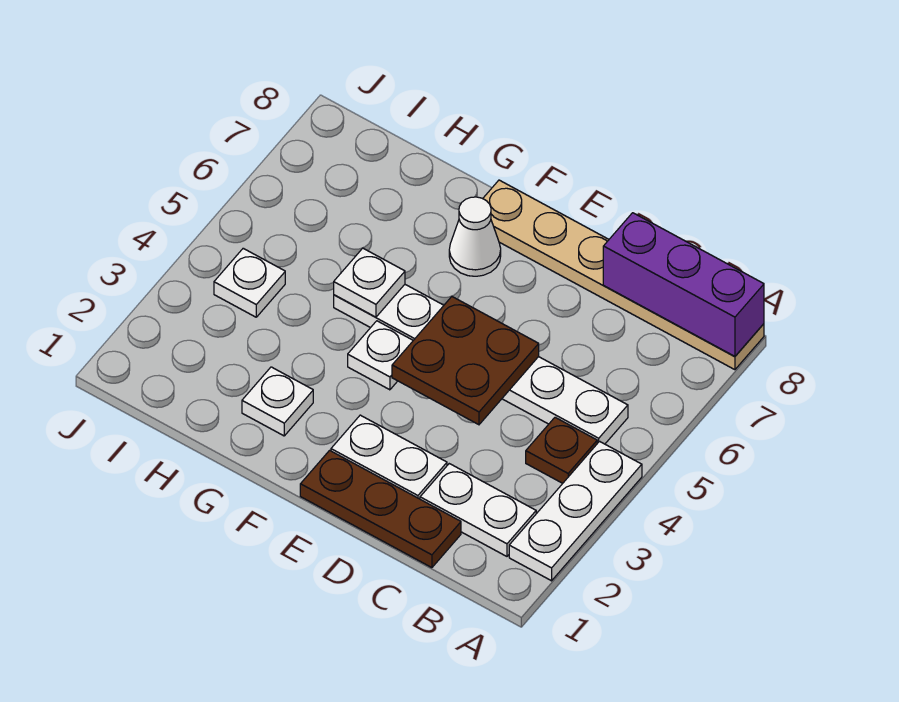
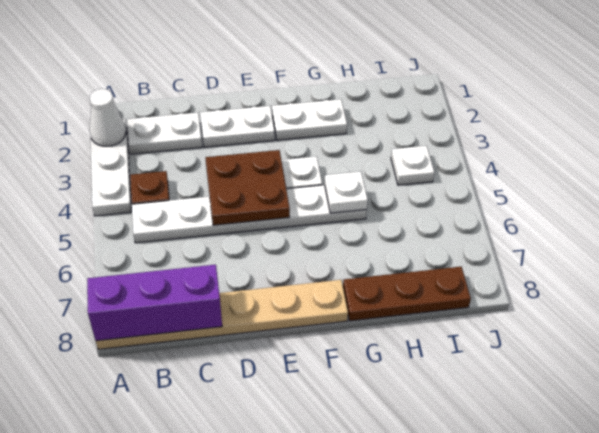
brown 1x3 plate [300,450,461,568] -> brown 1x3 plate moved to [343,267,471,321]
white 1x1 cone [449,197,501,276] -> white 1x1 cone moved to [89,89,126,146]
white 1x1 plate [242,367,313,436] -> white 1x2 plate [272,99,347,140]

